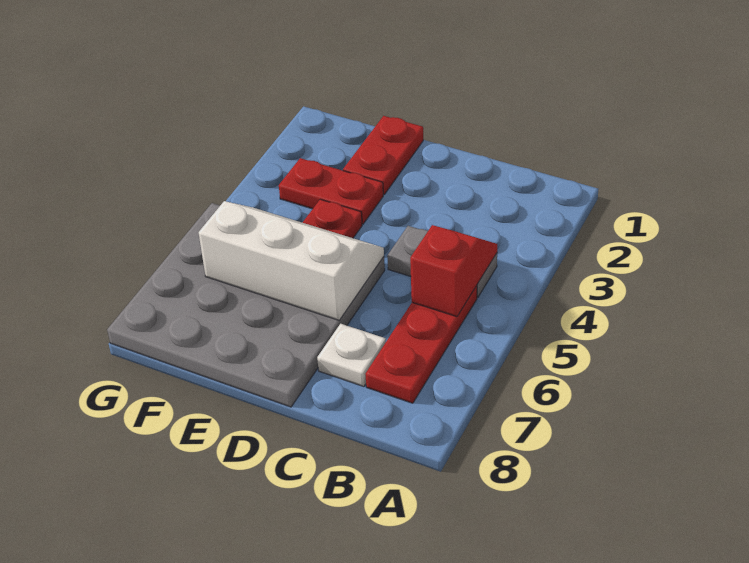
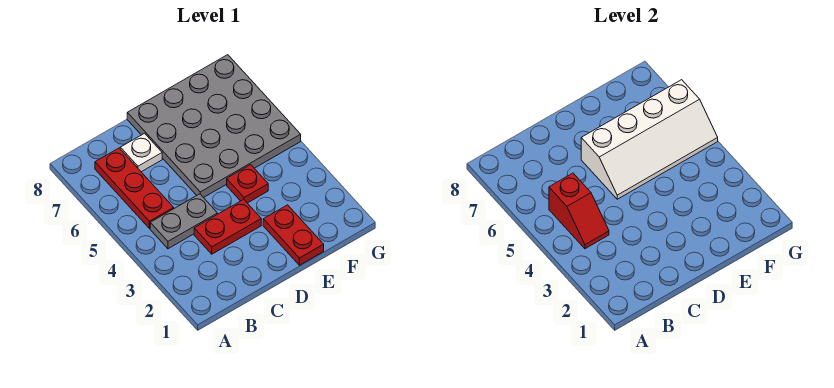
white 2x3 slope [199,201,384,320] -> white 2x4 slope [581,80,718,199]
red 1x2 plate [279,158,383,224] -> red 1x2 plate moved to [194,199,261,254]

